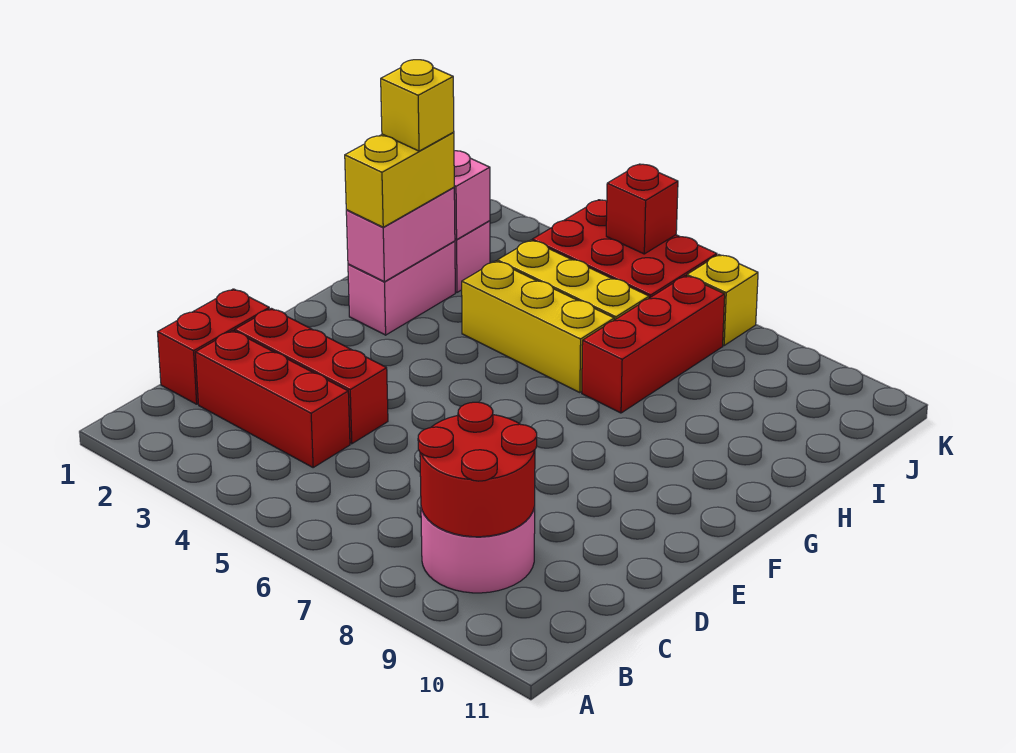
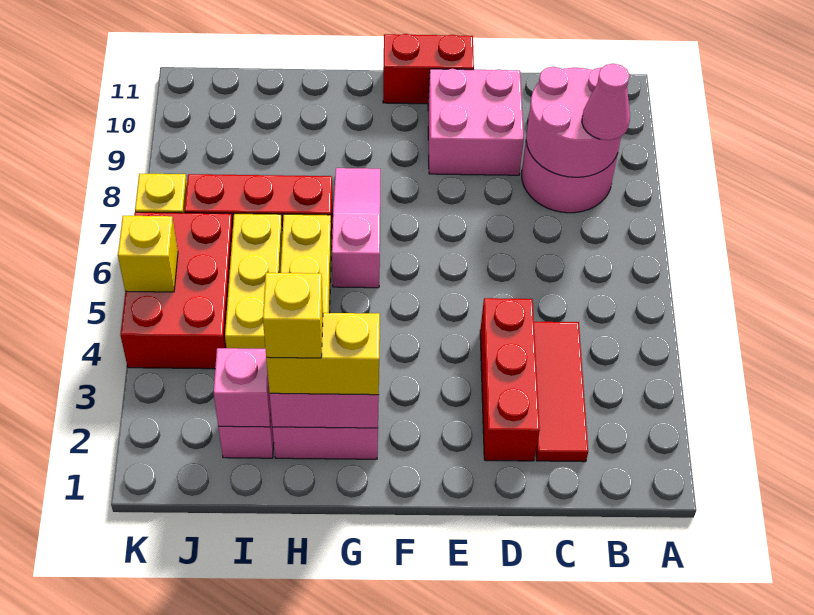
red 2x2 round brick [418,402,537,537] -> pink 2x2 round brick [526,67,621,177]
none -> pink 1x1 cone [582,64,630,140]
red 1x2 brick [158,289,269,404] -> red 1x2 brick moved to [383,34,474,104]
red 1x3 brick [195,331,350,467] -> red 1x3 tile [534,322,588,462]
none -> pink 2x2 brick [428,69,524,175]
none -> pink 1x3 slope [332,168,380,288]
red 1x1 brick [606,164,678,254] -> yellow 1x1 brick [118,216,178,292]

